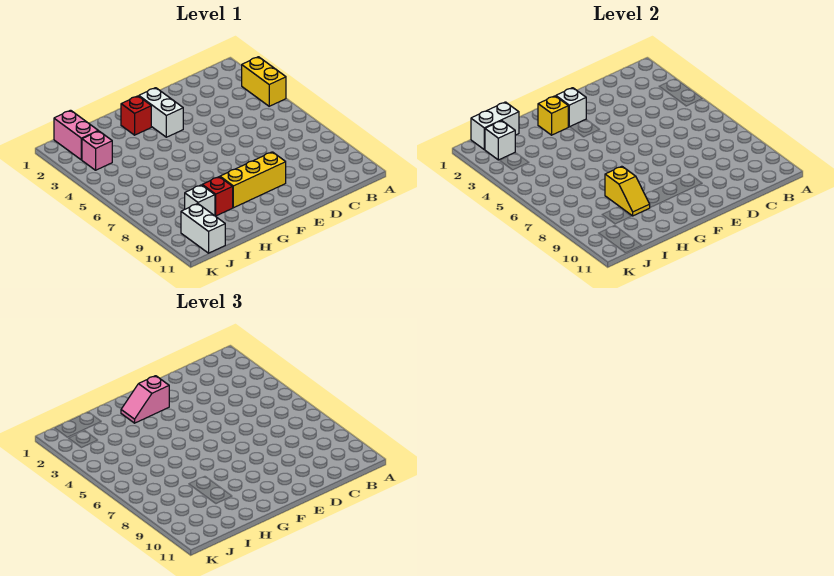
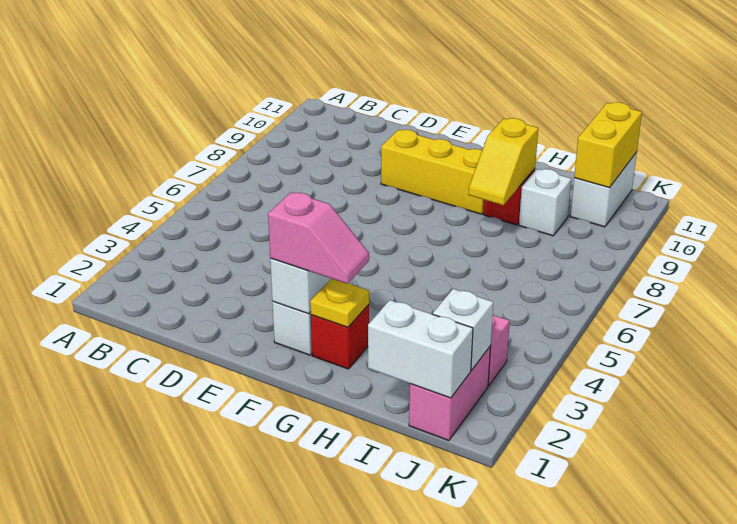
yellow 1x2 brick [242,57,286,106] -> yellow 1x2 brick moved to [574,102,642,188]
yellow 1x1 brick [538,96,568,135] -> yellow 1x1 plate [310,279,369,327]
yellow 1x2 slope [605,166,650,216] -> yellow 1x2 slope turned to [468,118,538,205]

